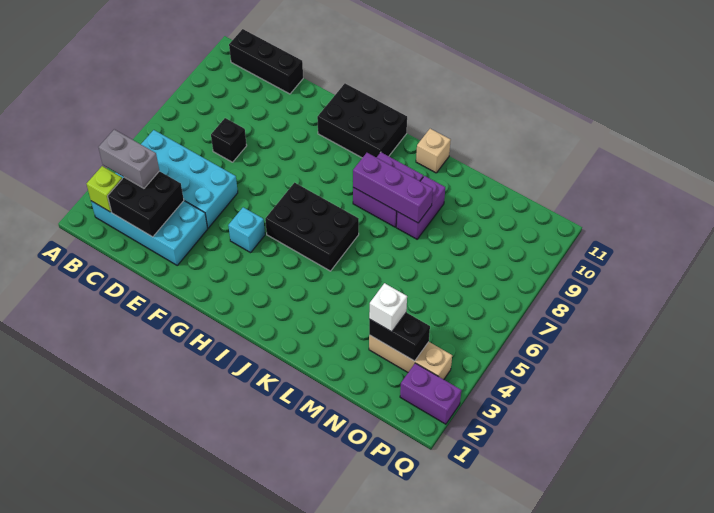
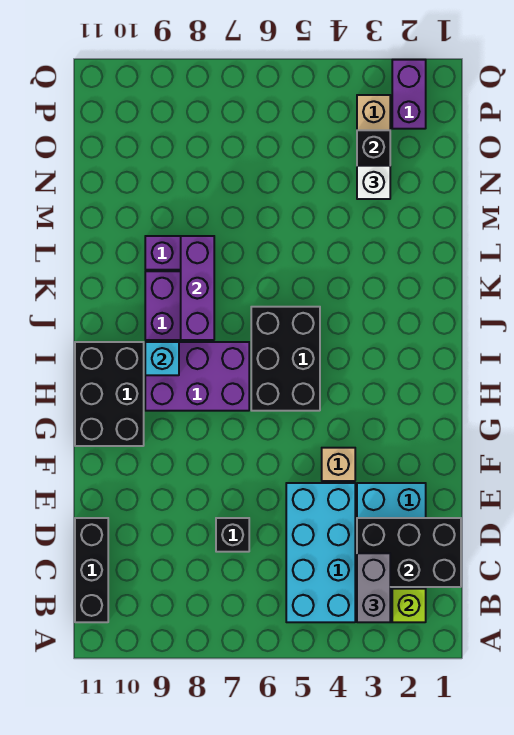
black 2x2 brick [108,171,184,237] -> black 2x3 brick [357,518,461,587]
cyan 1x1 brick [228,207,265,253] -> cyan 1x1 brick moved to [145,342,179,375]
none -> purple 2x3 brick [145,342,249,411]
tan 1x1 brick [416,129,451,173] -> tan 1x1 brick moved to [322,448,355,481]

